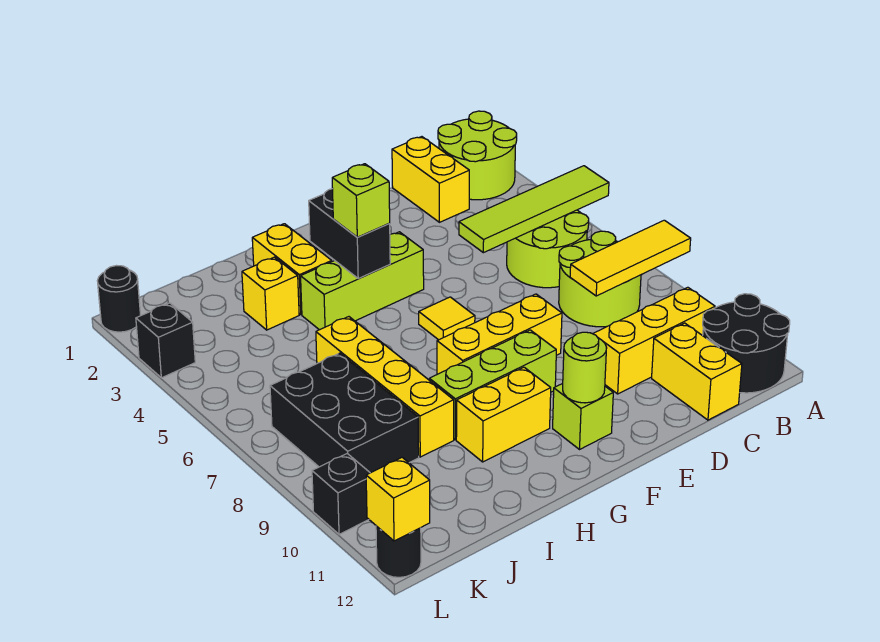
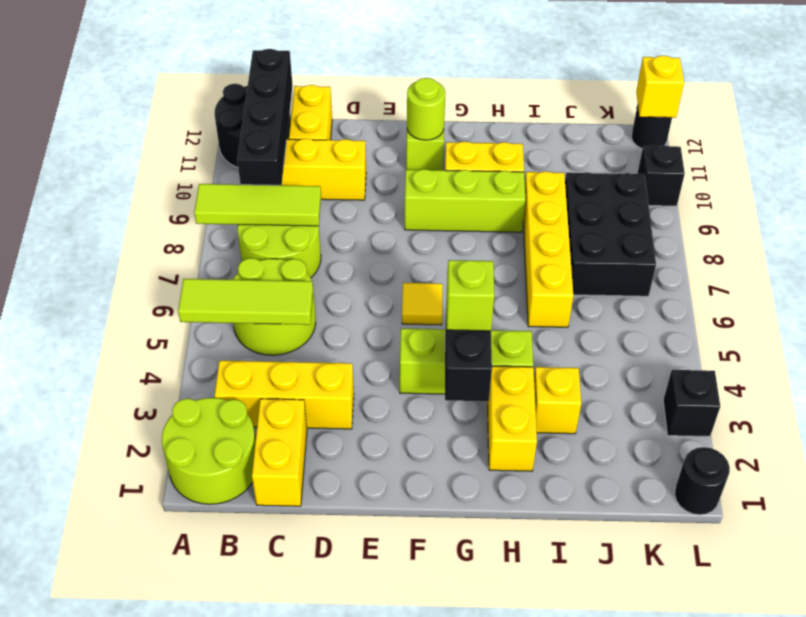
lime 1x4 tile [459,166,609,253] -> lime 1x3 tile [178,279,313,325]
yellow 1x3 tile [570,220,691,296] -> lime 1x3 tile [194,184,321,226]
none -> black 1x4 brick [237,49,293,185]
yellow 1x3 brick [437,294,562,374] -> yellow 1x3 brick moved to [215,361,354,429]

